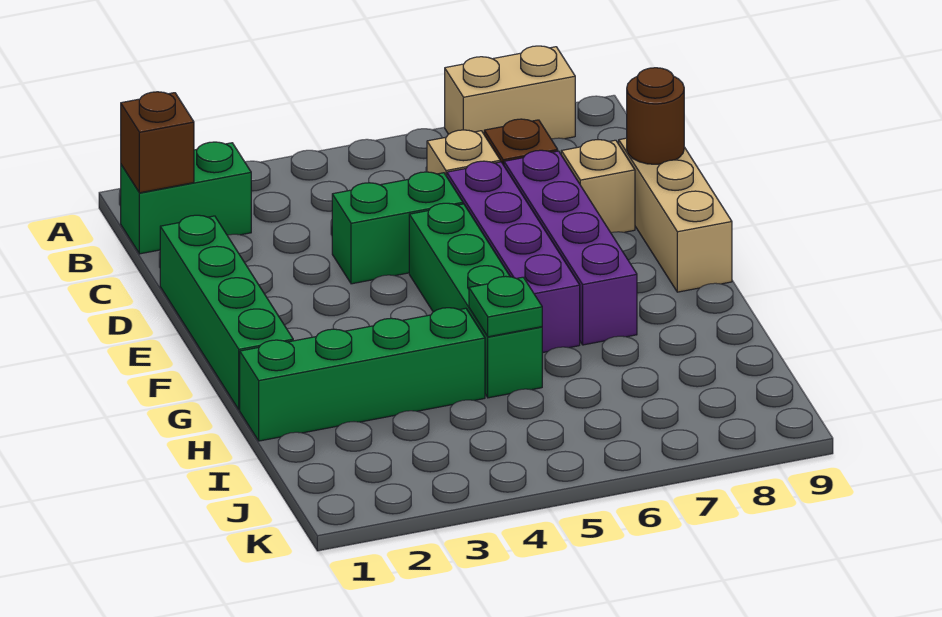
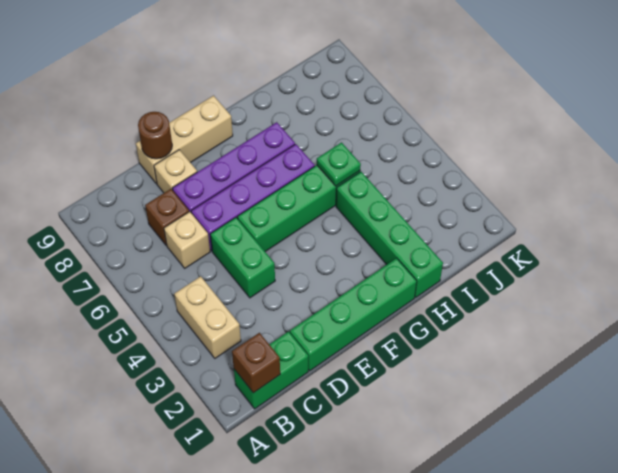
tan 1x2 brick [445,46,575,139] -> tan 1x2 brick moved to [174,276,241,358]
green 1x2 brick [121,142,251,254] -> green 1x2 brick turned to [234,331,308,409]

